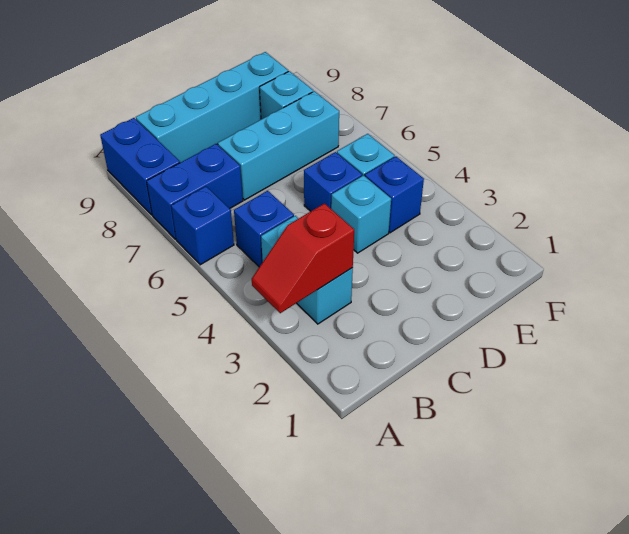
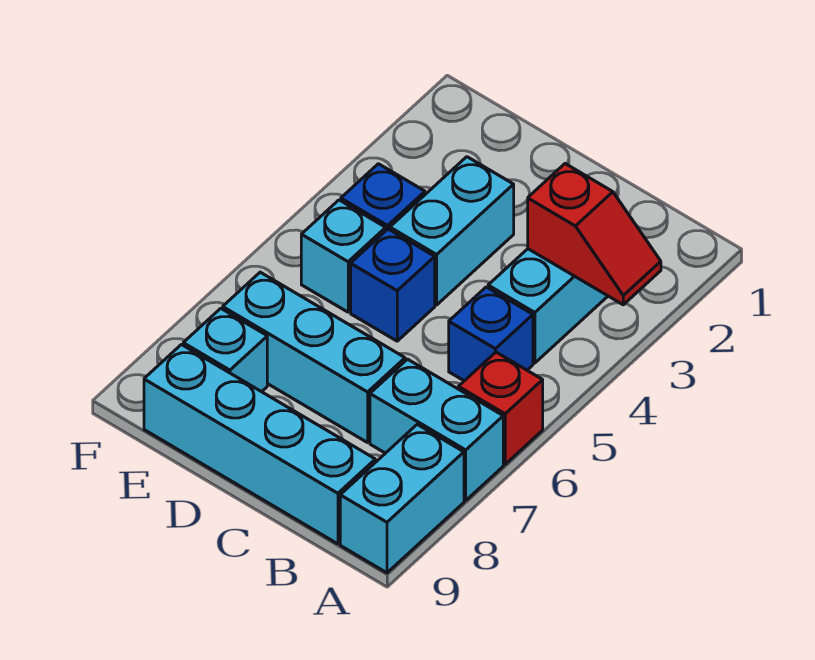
blue 1x1 brick [171,186,234,265] -> red 1x1 brick [458,352,543,464]
blue 1x2 brick [147,144,243,239] -> cyan 1x2 brick [370,359,503,500]
blue 1x2 brick [100,118,180,215] -> cyan 1x2 brick [340,424,464,573]
cyan 1x1 brick [331,175,391,253] -> cyan 1x2 brick [390,157,514,305]

